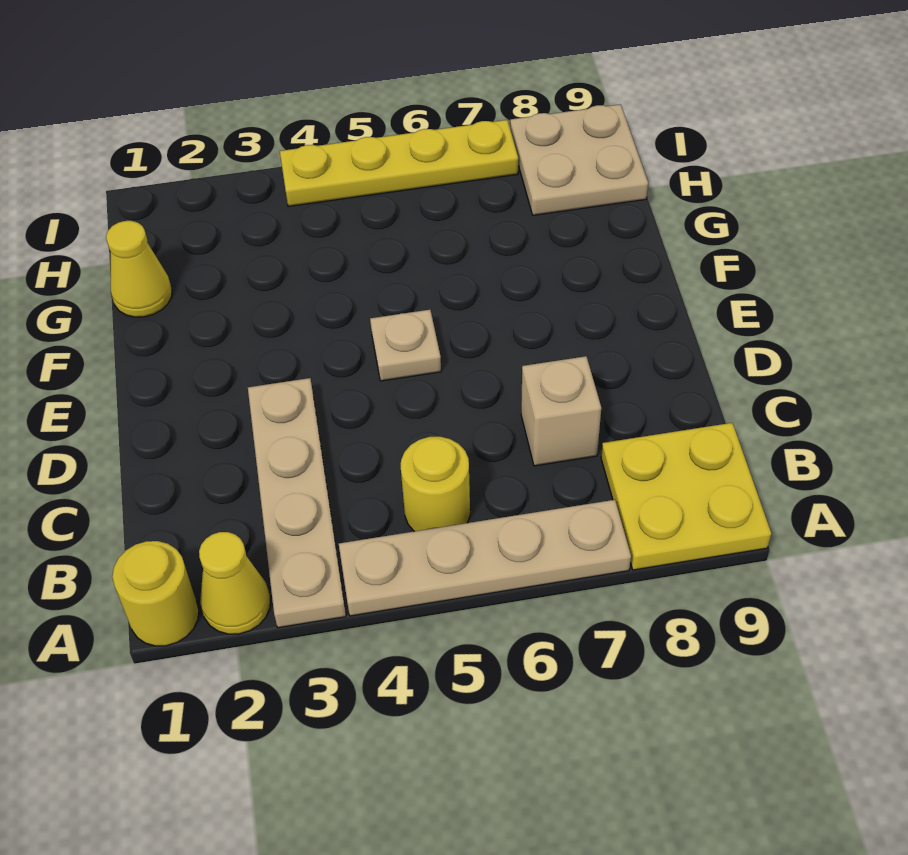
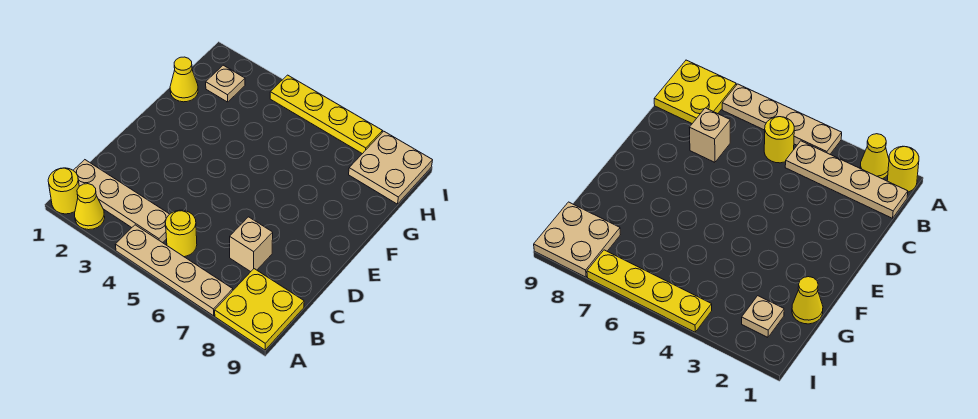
tan 1x4 plate [248,378,346,628] -> tan 1x4 plate turned to [73,160,169,243]
tan 1x1 plate [370,310,441,381] -> tan 1x1 plate moved to [206,65,245,102]

